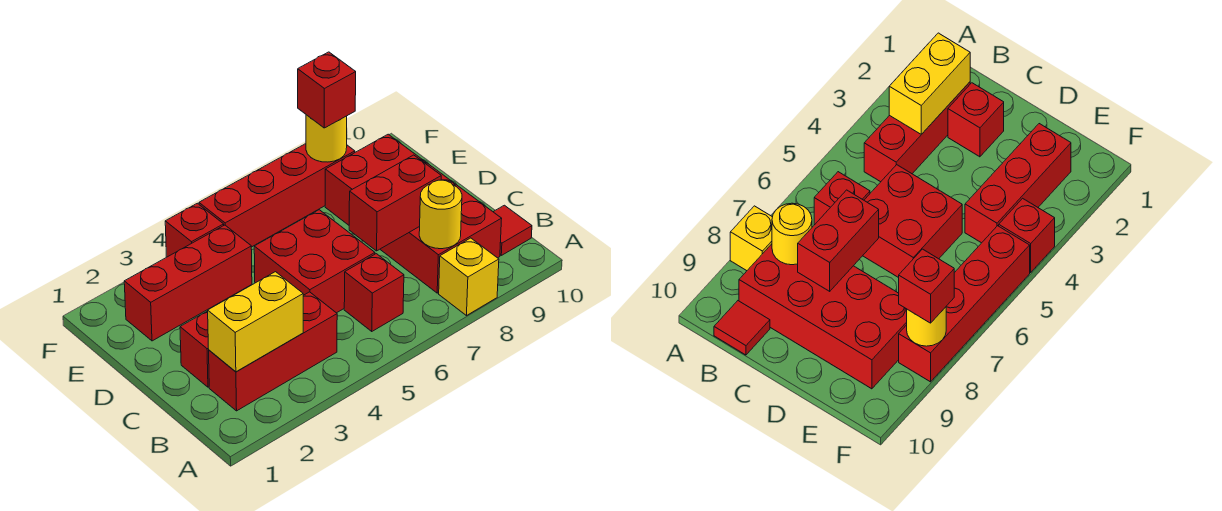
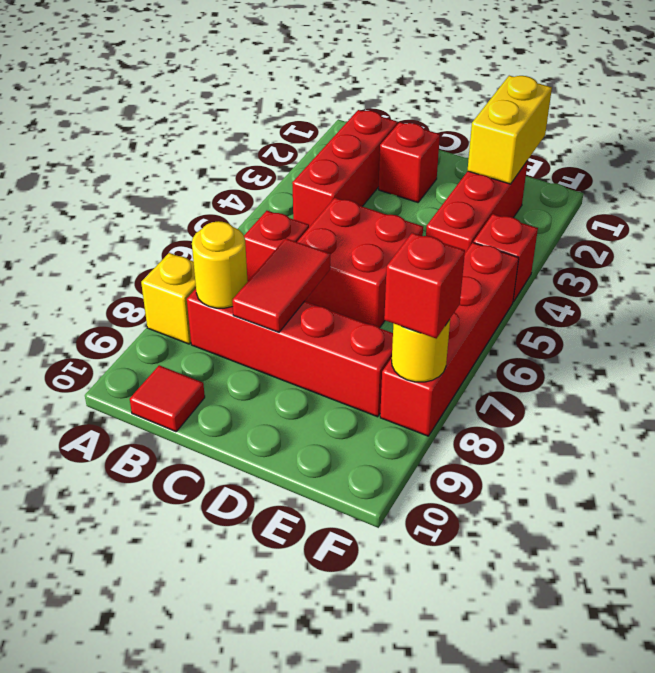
yellow 1x2 brick [208,272,303,372] -> yellow 1x2 brick moved to [467,76,552,184]
red 2x4 brick [325,134,502,293] -> red 1x4 brick [187,289,393,417]
red 1x2 brick [349,155,441,251] -> red 1x2 tile [232,238,330,332]

